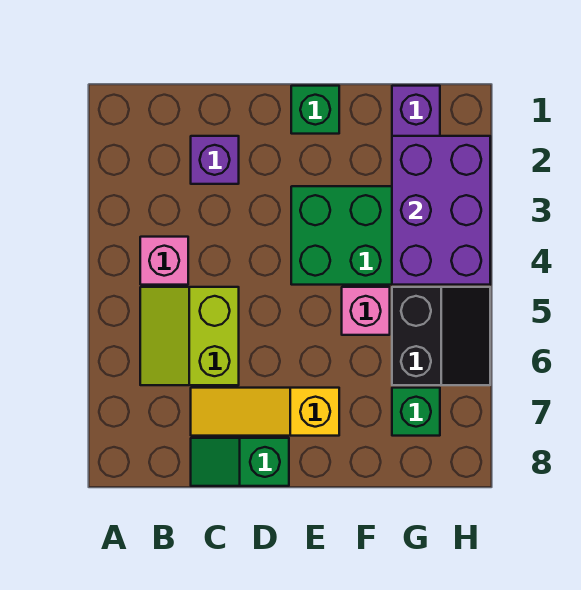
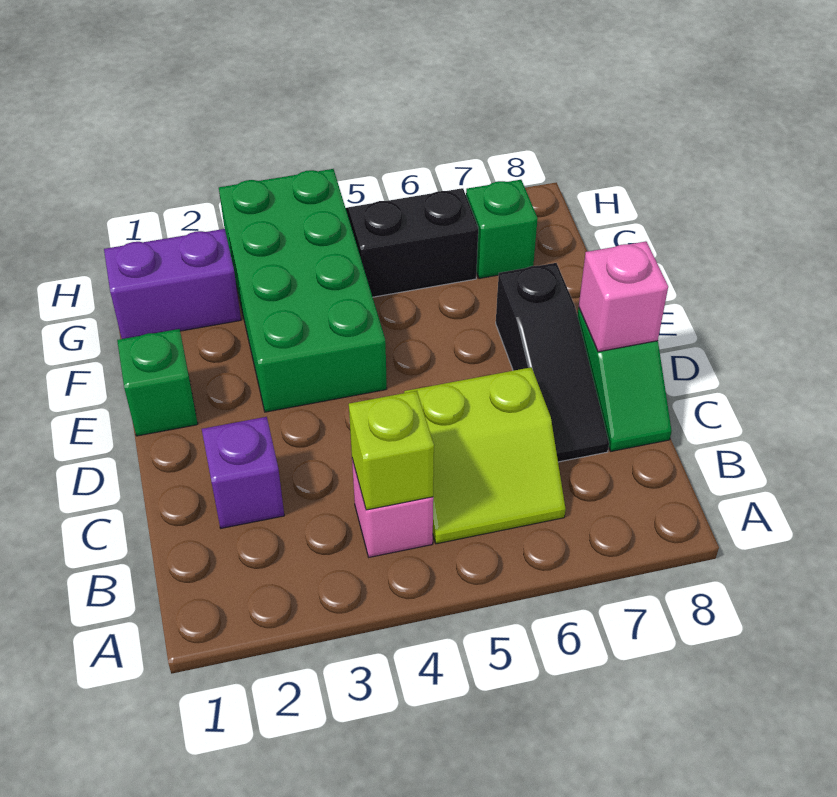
none -> lime 1x1 brick [349,391,434,510]
yellow 1x3 slope [191,388,339,436] -> black 1x3 slope [496,263,609,462]
pink 1x1 brick [342,287,390,335] -> pink 1x1 brick moved to [579,241,668,352]
purple 2x3 brick [392,136,490,285] -> none

